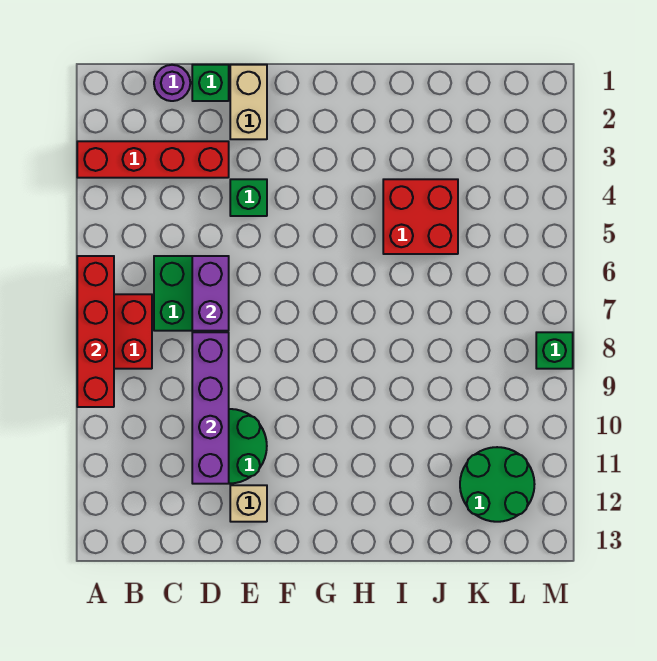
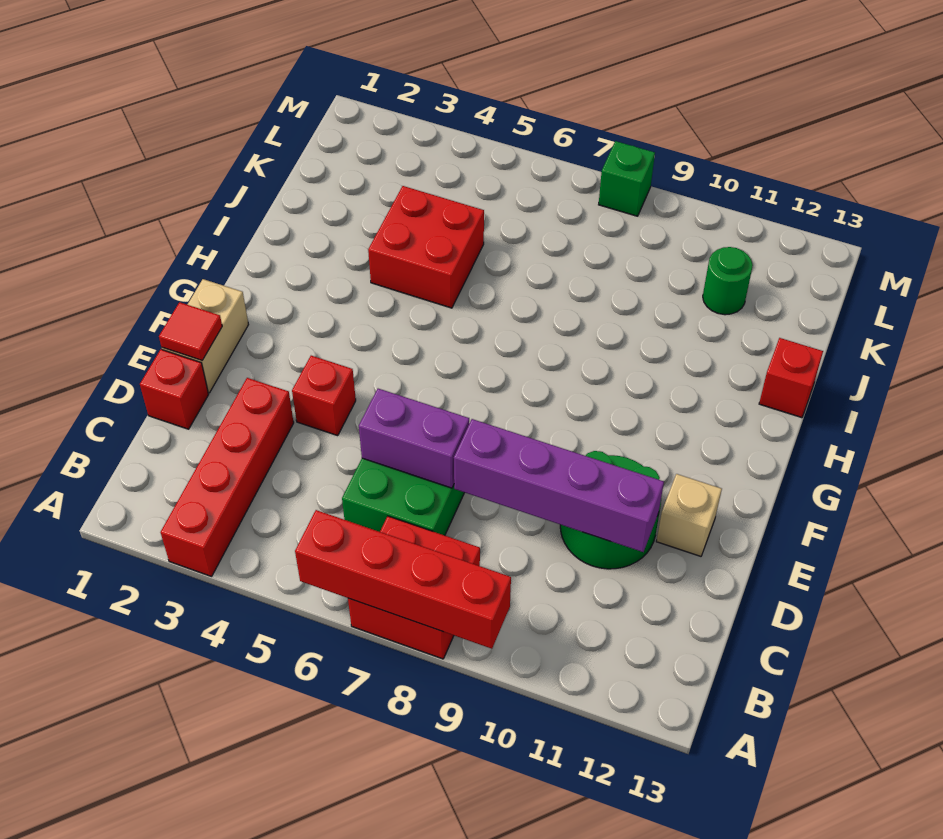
purple 1x1 round brick [154,65,190,101] -> none
green 1x1 brick [192,65,229,101] -> red 1x1 brick [140,349,209,429]
tan 1x2 brick [230,65,267,139] -> tan 1x2 brick turned to [162,279,249,393]
none -> red 1x1 tile [159,302,222,360]
green 1x1 brick [230,179,267,216] -> red 1x1 brick [292,356,356,436]
none -> red 1x1 brick [759,338,823,418]
green 2x2 round brick [460,447,535,522] -> green 1x1 round brick [703,247,753,315]

